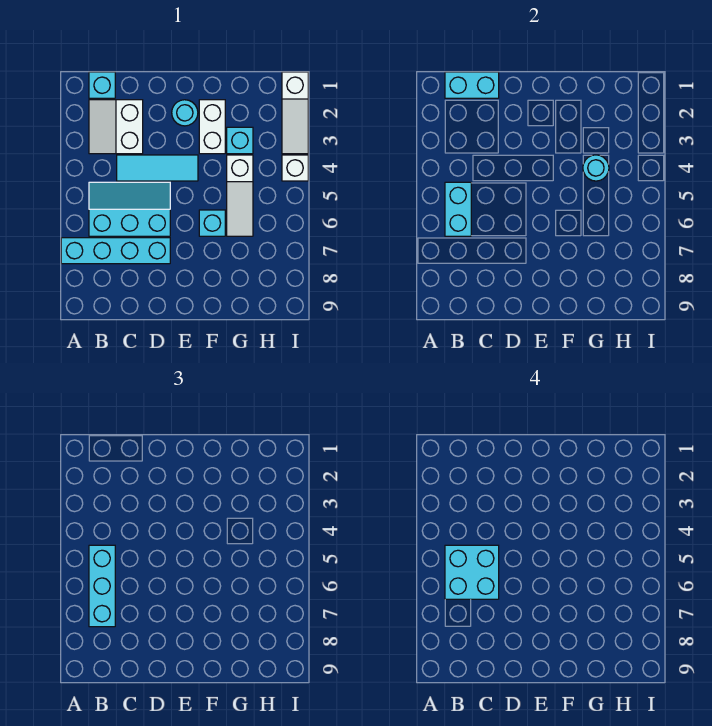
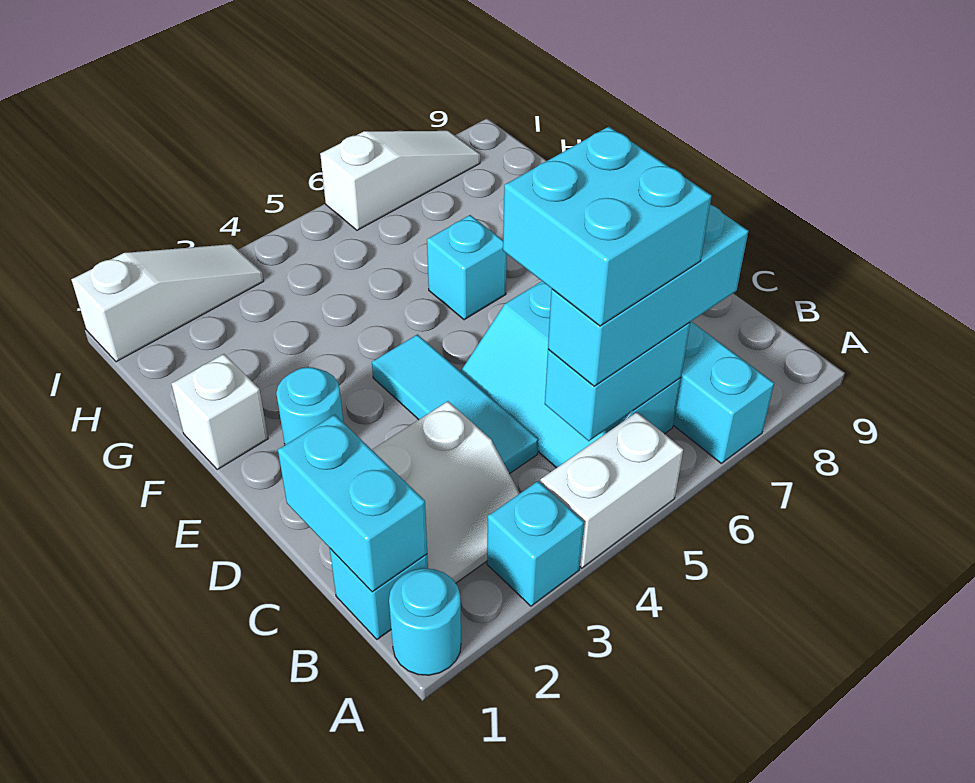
white 1x2 brick [199,100,225,154] -> white 1x2 brick moved to [540,412,683,568]
cyan 1x1 brick [227,127,253,154] -> cyan 1x1 brick moved to [487,481,584,606]
white 1x3 slope [227,155,253,236] -> white 1x3 slope moved to [320,131,480,230]
cyan 1x1 round brick [583,155,609,181] -> cyan 1x1 round brick moved to [389,568,461,675]
white 1x1 brick [282,155,308,181] -> white 1x1 brick moved to [172,354,268,469]

